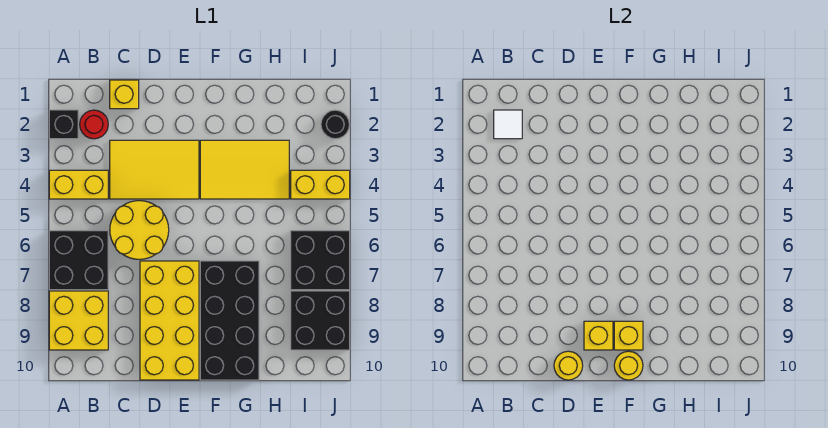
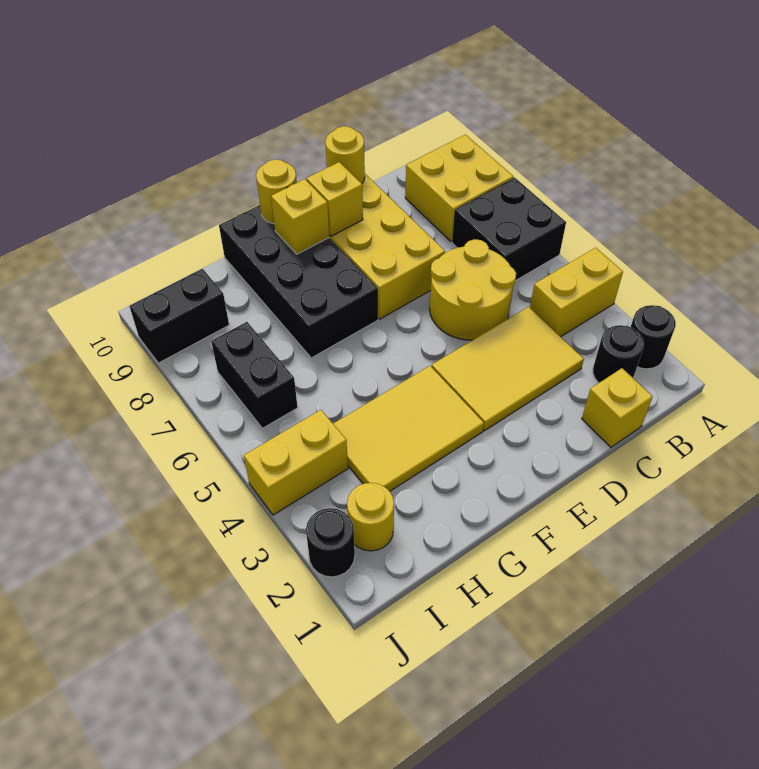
black 1x1 brick [49,110,78,139] -> black 1x1 round brick [631,305,676,369]
red 1x1 round brick [80,110,108,139] -> black 1x1 round brick [593,325,644,383]
white 1x1 tile [494,110,522,139] -> none
none -> yellow 1x1 round brick [347,483,394,551]
black 2x2 brick [291,231,350,290] -> black 1x2 brick [211,322,298,428]
black 2x2 brick [291,291,350,350] -> black 1x2 brick [130,269,229,363]

